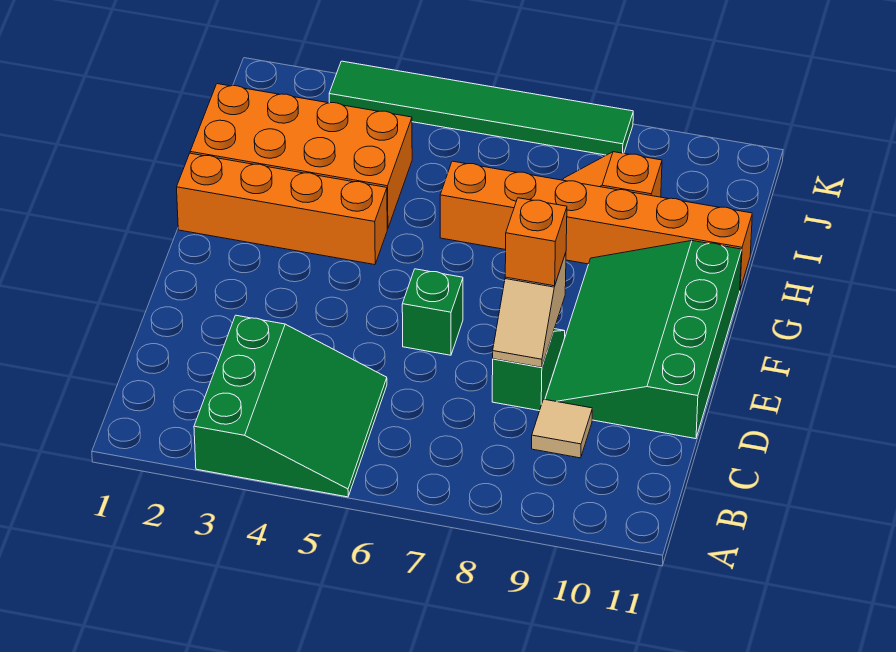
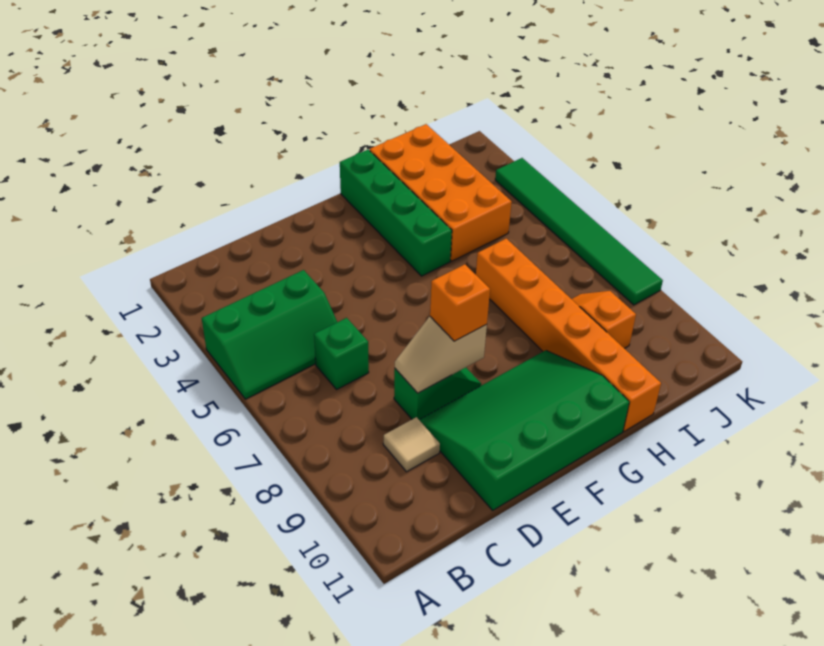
green 3x3 slope [194,315,387,497] -> green 2x3 slope [202,270,337,399]
green 1x1 brick [402,269,463,355] -> green 1x1 brick moved to [314,318,369,389]
orange 1x4 brick [177,153,387,265] -> green 1x4 brick [340,150,452,276]

